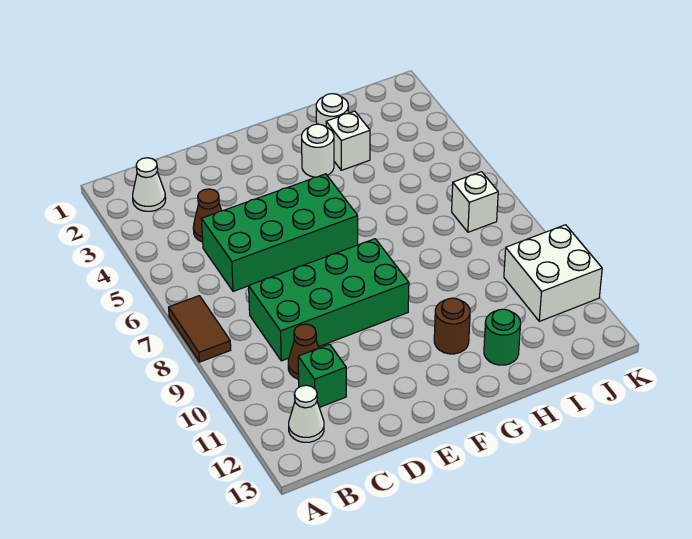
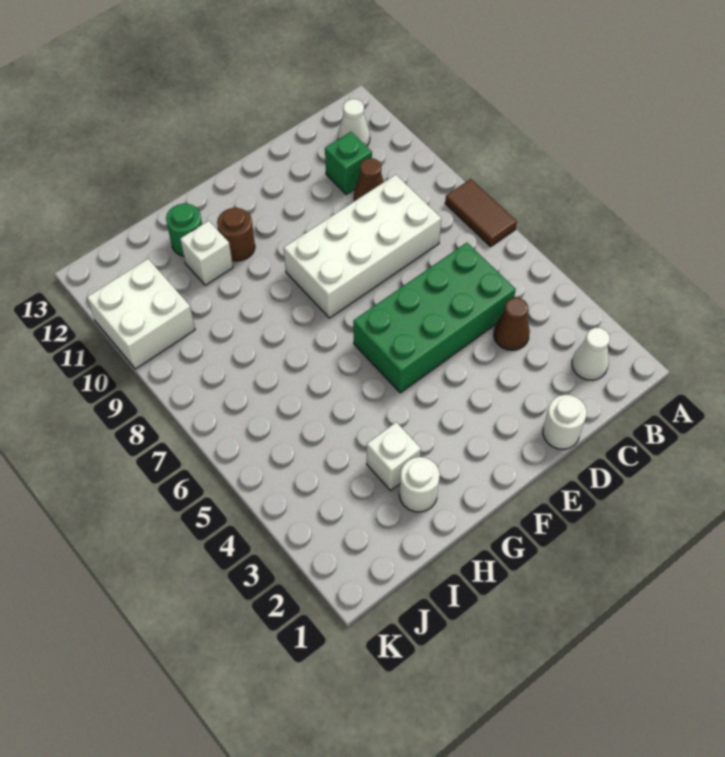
green 2x4 brick [249,239,409,361] -> white 2x4 brick [284,175,442,318]
white 1x1 round brick [302,124,334,177] -> white 1x1 round brick moved to [543,395,587,449]
white 1x1 brick [452,172,498,232] -> white 1x1 brick moved to [180,221,233,285]

